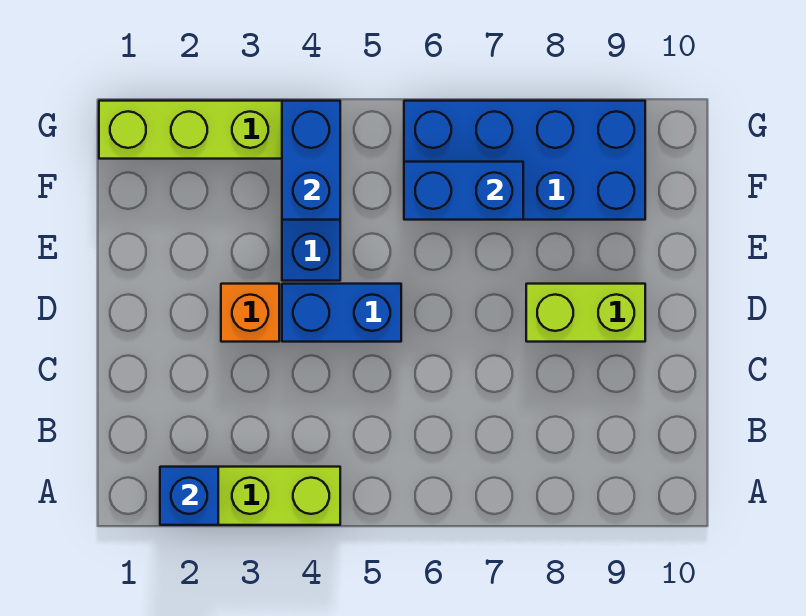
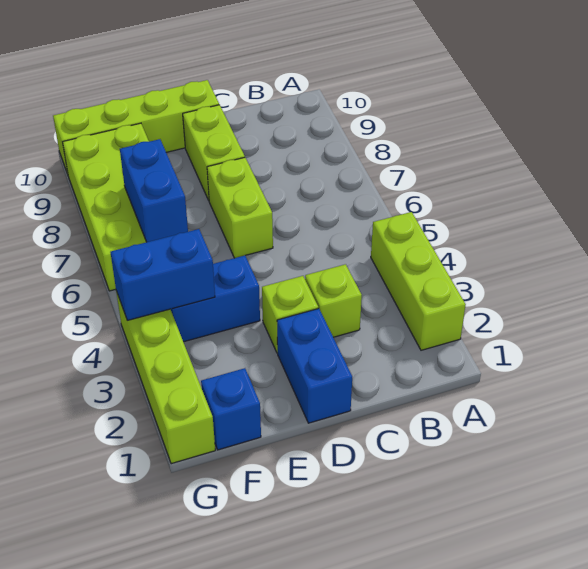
blue 1x1 brick [160,467,218,525] -> blue 1x1 brick moved to [201,368,261,450]
none -> lime 1x1 brick [305,264,362,337]
orange 1x1 brick [221,284,279,342] -> lime 1x1 brick [262,276,318,353]
blue 1x2 brick [282,284,401,342] -> blue 1x2 brick moved to [277,309,352,423]
none -> lime 1x2 brick [207,158,273,258]
none -> lime 1x4 brick [53,80,219,174]
blue 2x4 brick [404,101,645,220] -> lime 2x4 brick [63,123,149,291]

